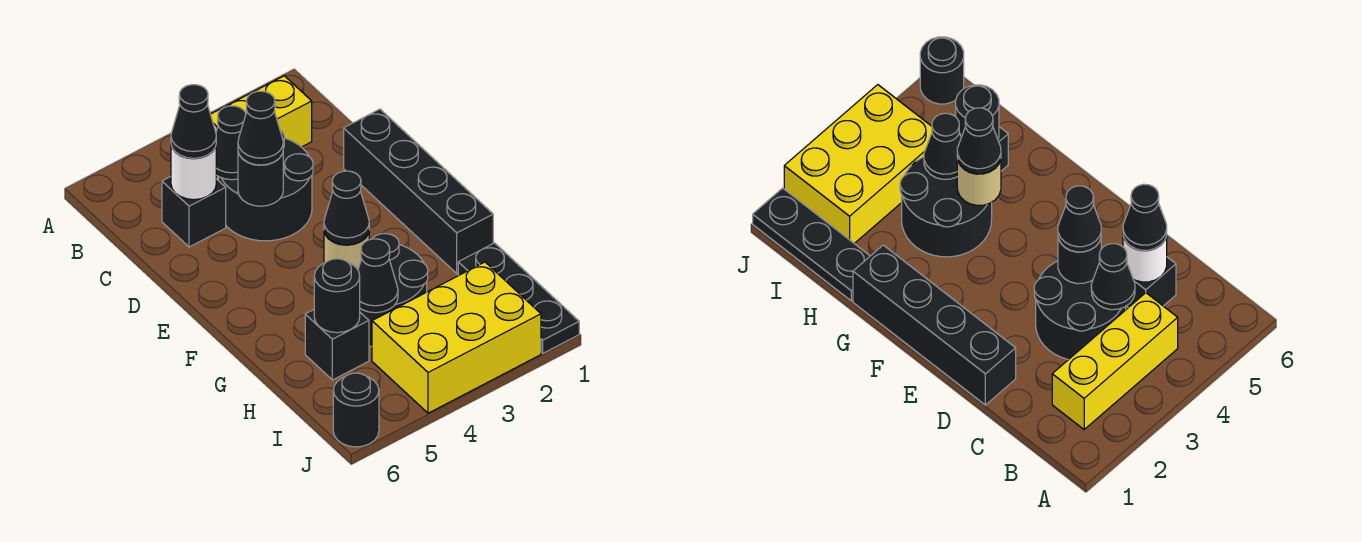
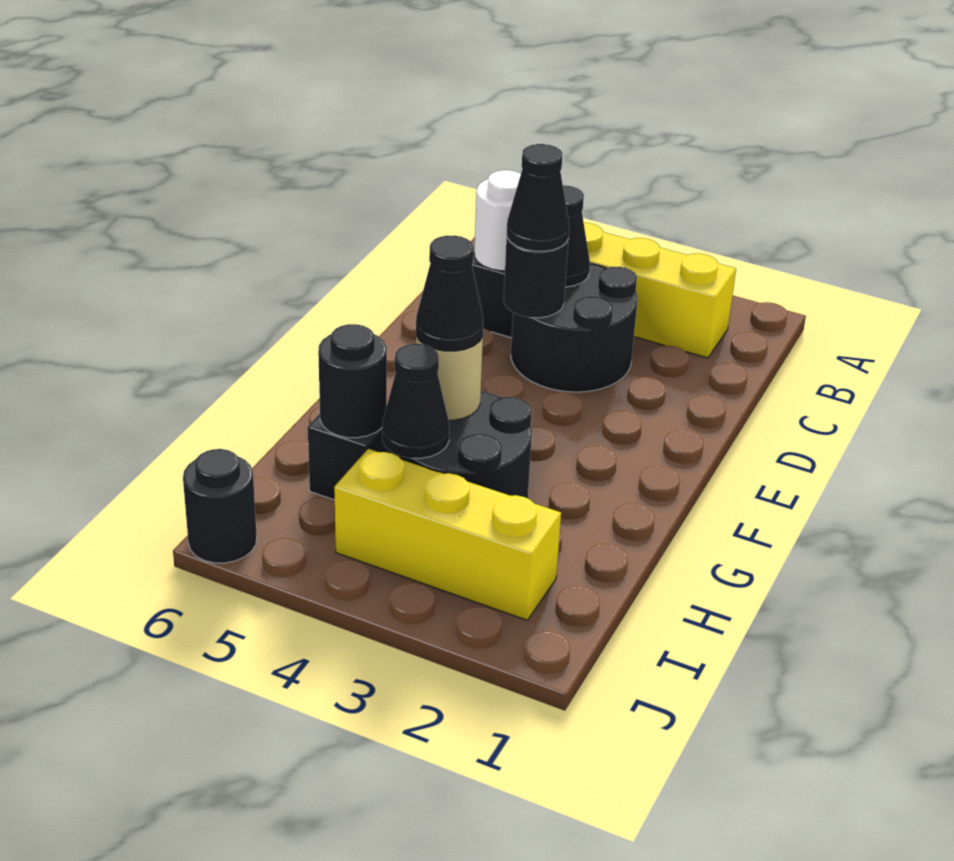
black 1x1 cone [171,85,216,158] -> none
black 1x4 brick [344,109,493,274] -> none
black 1x3 plate [458,243,579,353] -> none
yellow 2x3 brick [372,262,541,413] -> yellow 1x3 brick [334,449,561,620]

